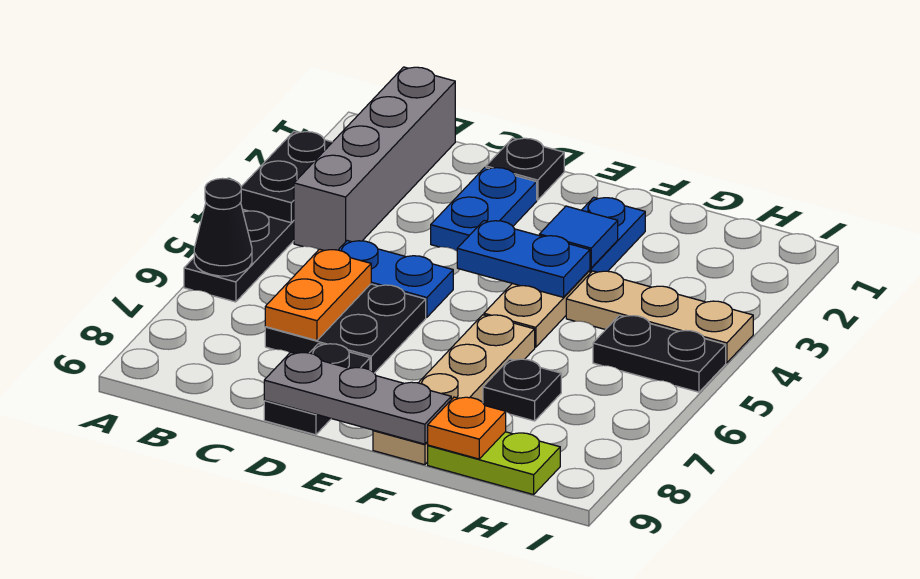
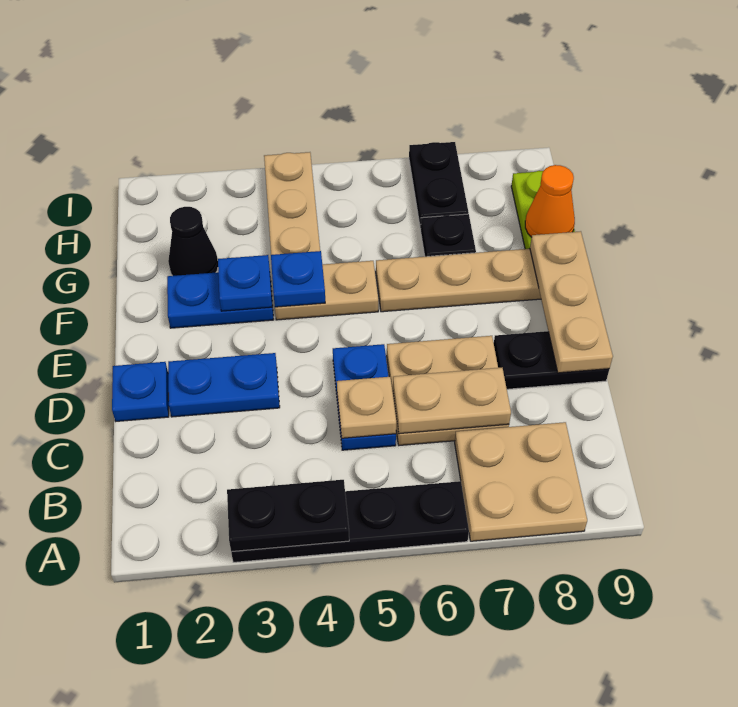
black 1x1 cone [194,178,252,276] -> black 1x1 cone moved to [168,207,218,276]
none -> tan 2x2 plate [455,422,587,541]
grey 1x4 brick [294,67,455,250] -> none
none -> tan 1x1 plate [337,377,396,438]
black 2x2 plate [265,284,426,373] -> tan 2x2 plate [387,336,509,445]
orange 1x2 plate [265,249,371,341] -> tan 1x2 plate [393,368,511,434]
black 1x1 plate [486,138,564,200] -> blue 1x1 plate [112,362,169,421]
grey 1x3 plate [264,352,451,444] -> tan 1x3 plate [530,231,613,373]
blue 1x2 plate [457,221,590,297] -> blue 1x1 plate [271,251,325,307]
blue 1x1 tile [539,206,618,268] -> blue 1x1 plate [218,255,272,311]
orange 1x1 plate [428,397,506,459] -> orange 1x1 cone [525,165,575,237]
black 1x2 plate [593,315,726,392] -> black 1x2 plate moved to [409,142,469,228]

